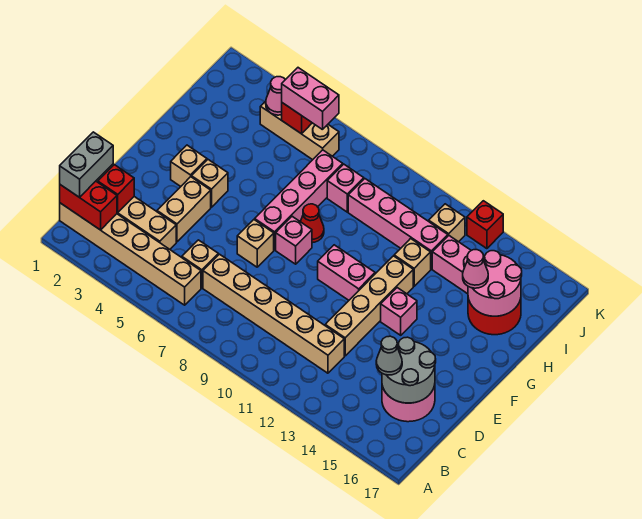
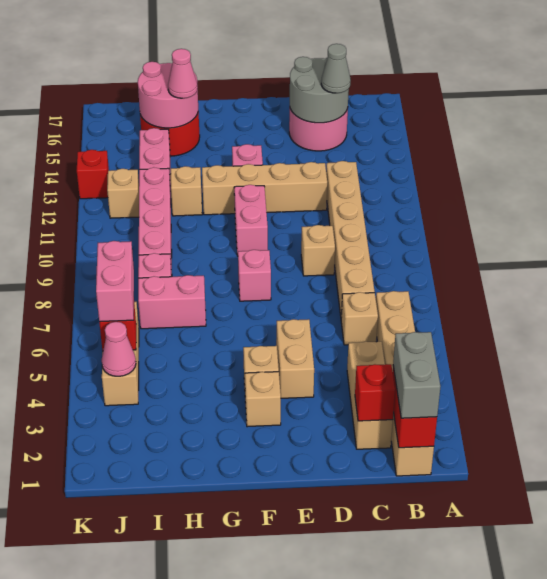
grey 1x2 brick [60,132,113,197] -> grey 1x2 brick turned to [393,332,440,418]
tan 1x2 brick [157,177,211,242] -> tan 1x2 brick turned to [276,319,314,398]
tan 1x1 brick [237,220,274,267] -> tan 1x1 brick moved to [301,225,335,276]
pink 1x4 brick [255,150,343,250] -> pink 1x2 brick [138,275,206,329]
red 1x1 cone [300,204,324,243] -> none

